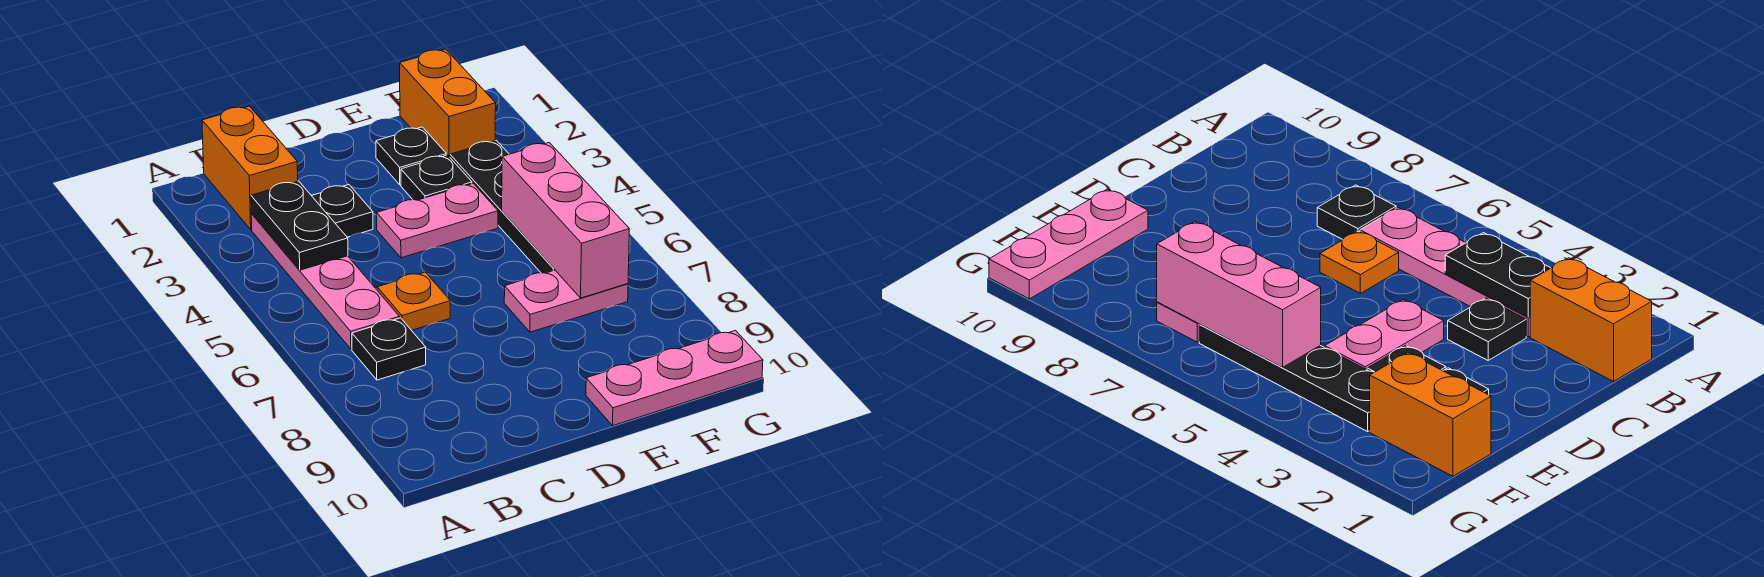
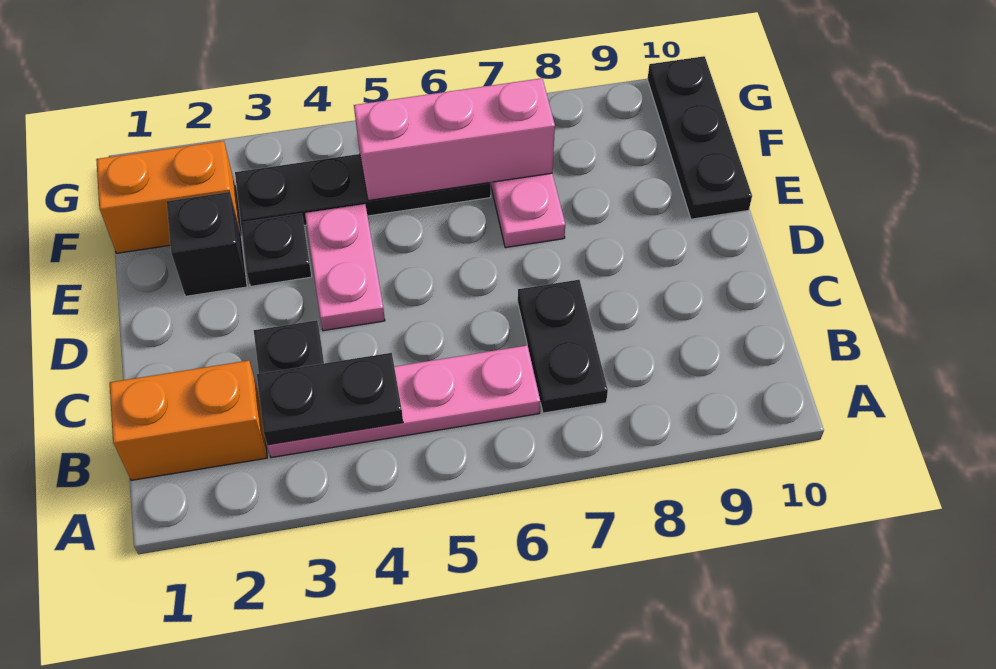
black 1x1 plate [352,318,426,380] -> black 1x2 plate [518,280,608,413]
orange 1x1 plate [377,272,450,330] -> none
black 1x1 plate [376,127,446,185] -> black 1x1 brick [167,192,247,296]
pink 1x3 plate [586,330,763,426] -> black 1x3 plate [647,56,752,219]

